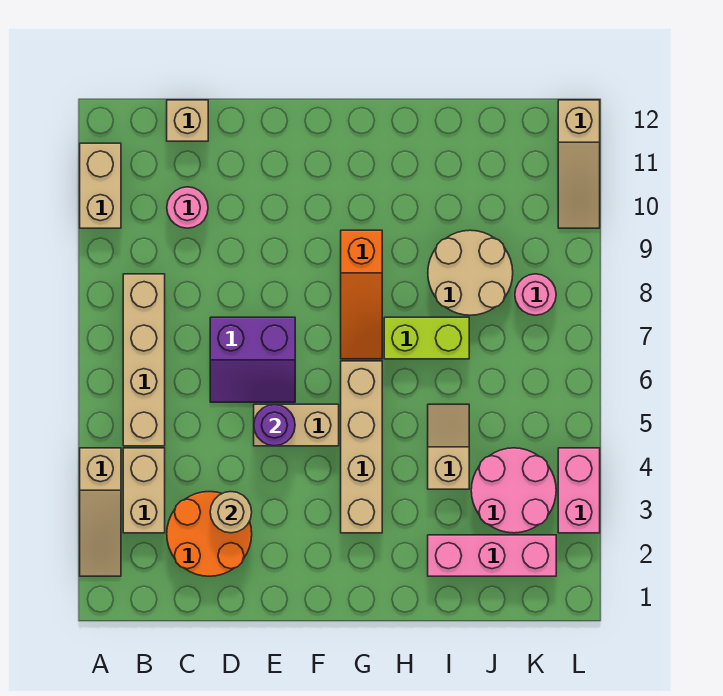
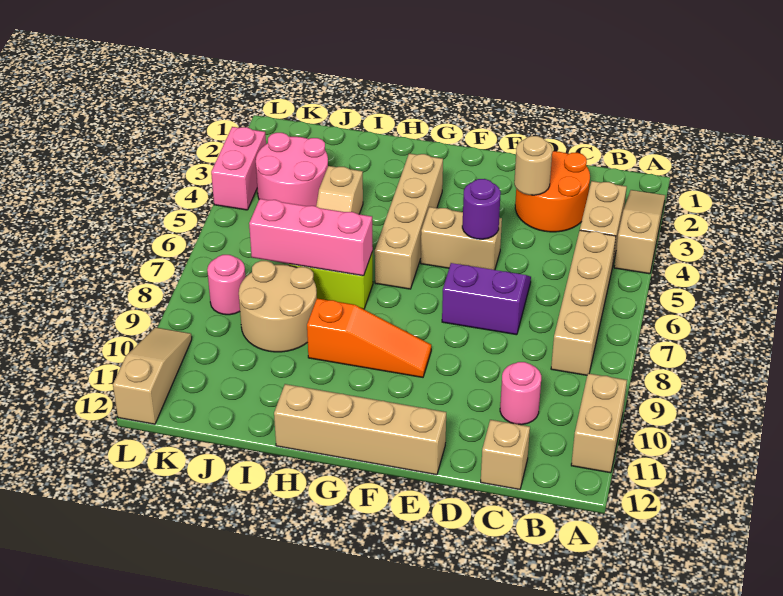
none -> tan 1x4 brick [274,384,446,475]
orange 1x3 slope [341,230,382,359] -> orange 1x3 slope turned to [307,299,431,377]
pink 1x3 brick [428,535,556,576] -> pink 1x3 brick moved to [249,199,373,276]

